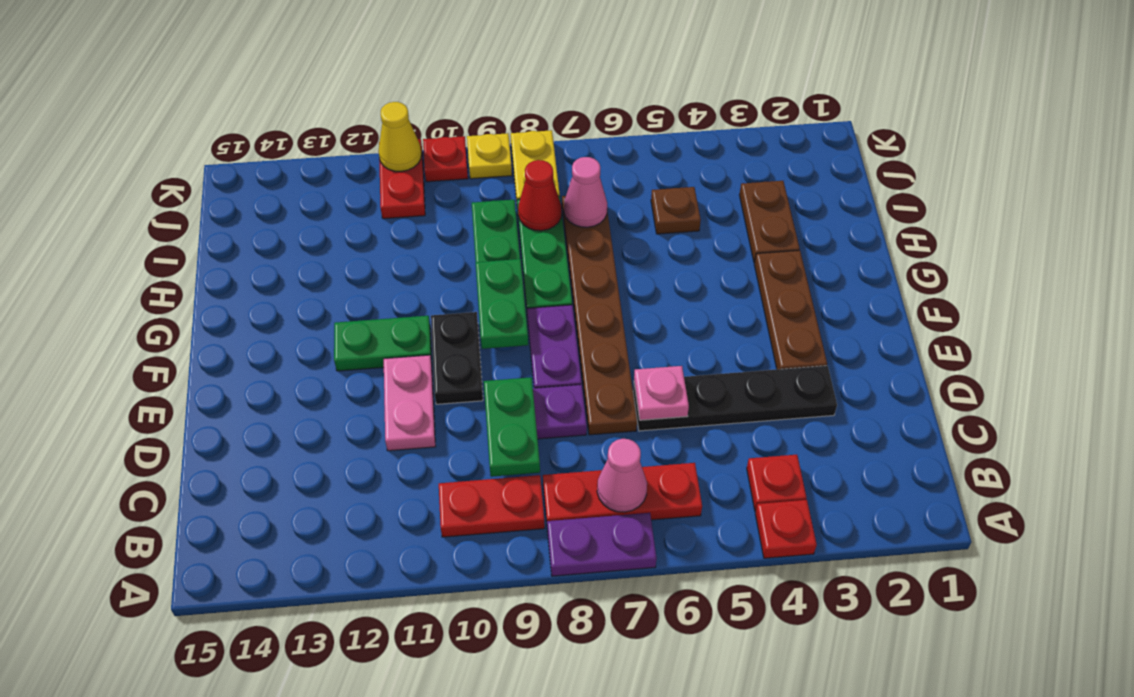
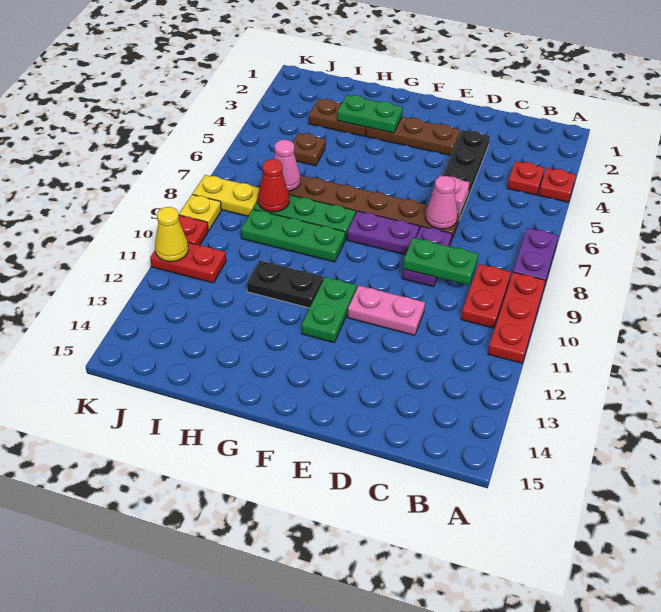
red 1x3 plate [543,463,702,522] -> red 1x3 plate moved to [488,272,546,363]
pink 1x1 cone [597,439,647,512] -> pink 1x1 cone moved to [425,176,458,229]
black 1x2 plate [431,312,483,404] -> black 1x2 plate moved to [247,260,323,308]
green 1x2 plate [476,259,528,349] -> green 1x2 plate moved to [337,95,403,133]

